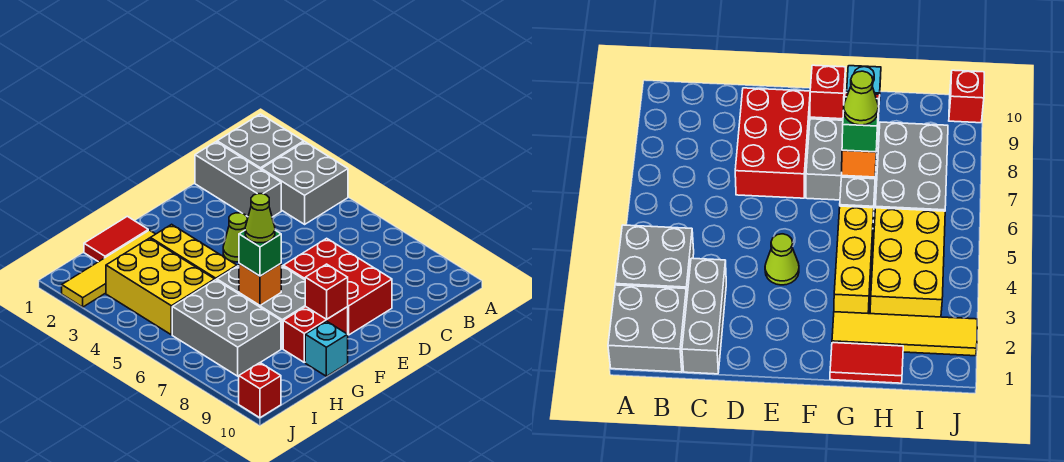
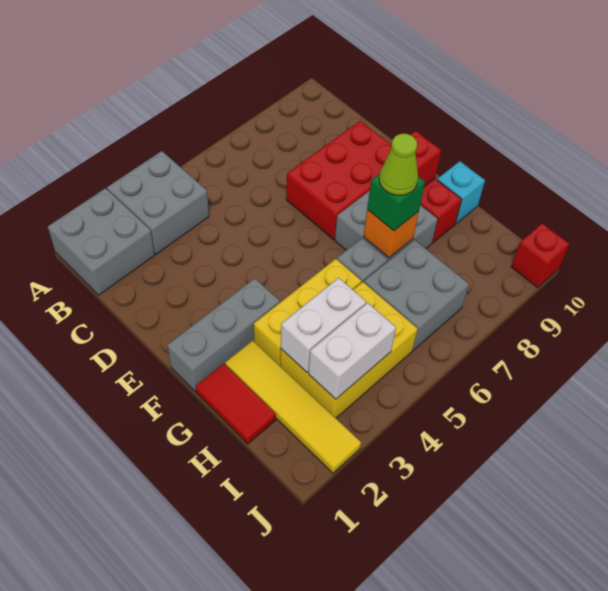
grey 1x3 brick [195,142,281,217] -> grey 1x3 brick moved to [167,278,280,391]
lime 1x1 cone [223,213,247,262] -> none
none -> white 1x2 brick [281,278,366,372]
grey 2x3 brick [172,280,281,376] -> grey 2x2 brick [364,240,469,350]
none -> white 1x2 brick [309,303,396,399]

